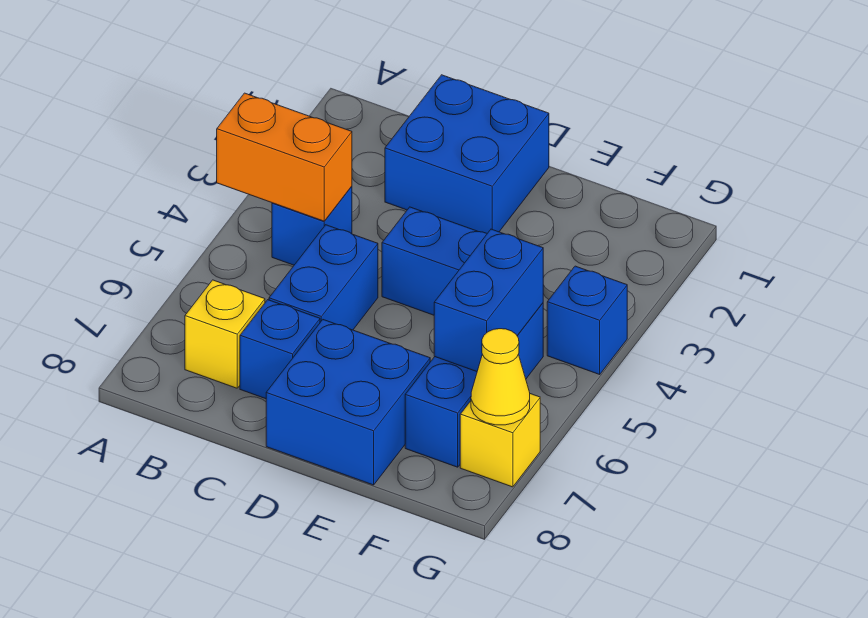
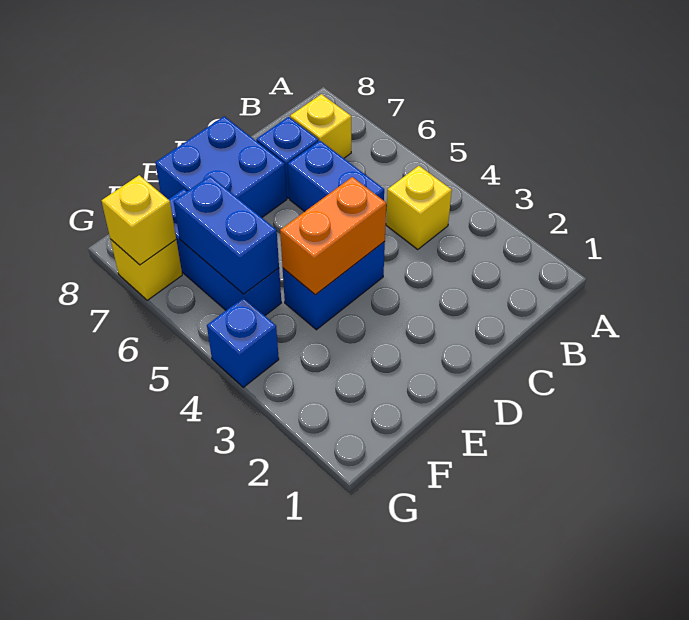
orange 1x2 brick [217,93,352,221] -> orange 1x2 brick moved to [280,177,386,295]
blue 1x1 brick [272,186,352,265] -> yellow 1x1 brick [386,166,452,249]
blue 2x2 brick [385,75,549,233] -> none
yellow 1x1 cone [471,329,530,425] -> yellow 1x1 brick [102,175,176,265]

